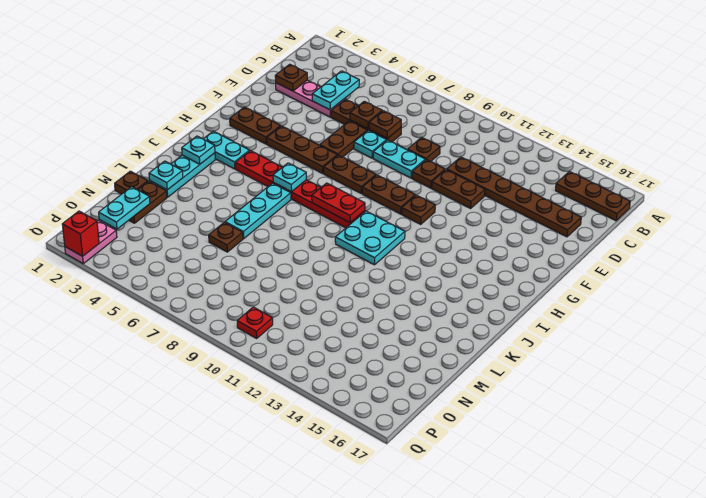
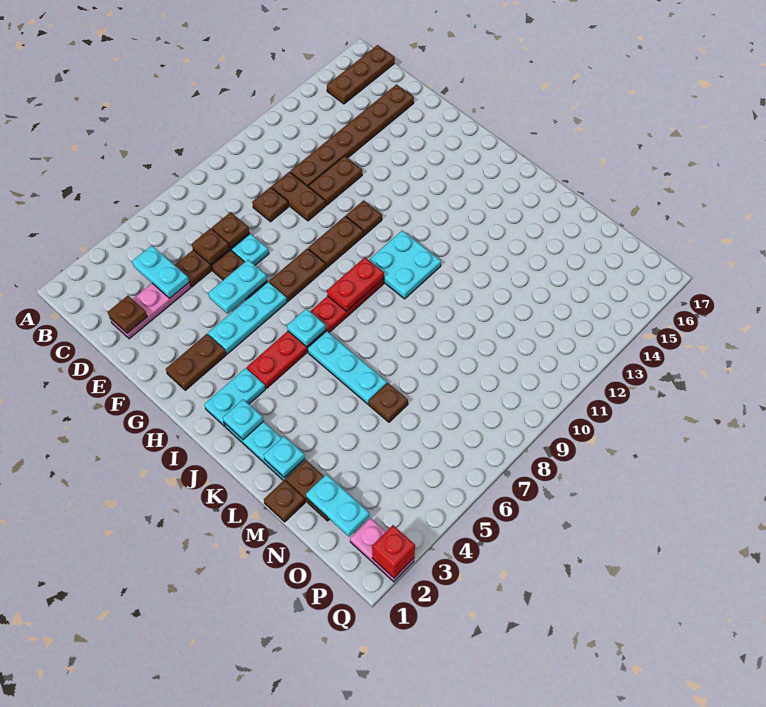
cyan 1x2 plate [373,140,425,178] -> cyan 1x2 plate moved to [208,260,267,314]
brown 1x1 plate [412,160,445,188] -> brown 1x2 plate [271,172,326,221]
brown 1x3 plate [267,126,337,173] -> cyan 1x3 plate [208,282,287,354]
red 1x1 plate [237,307,273,338] -> none

